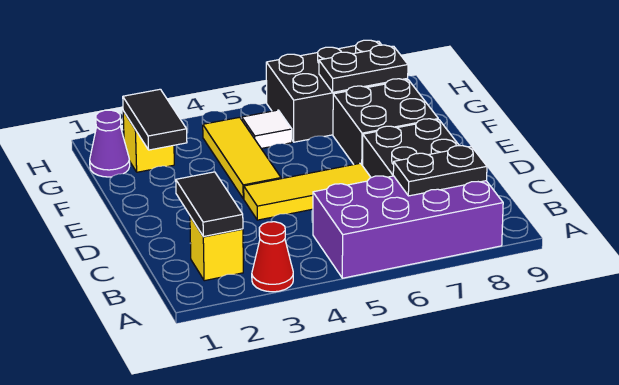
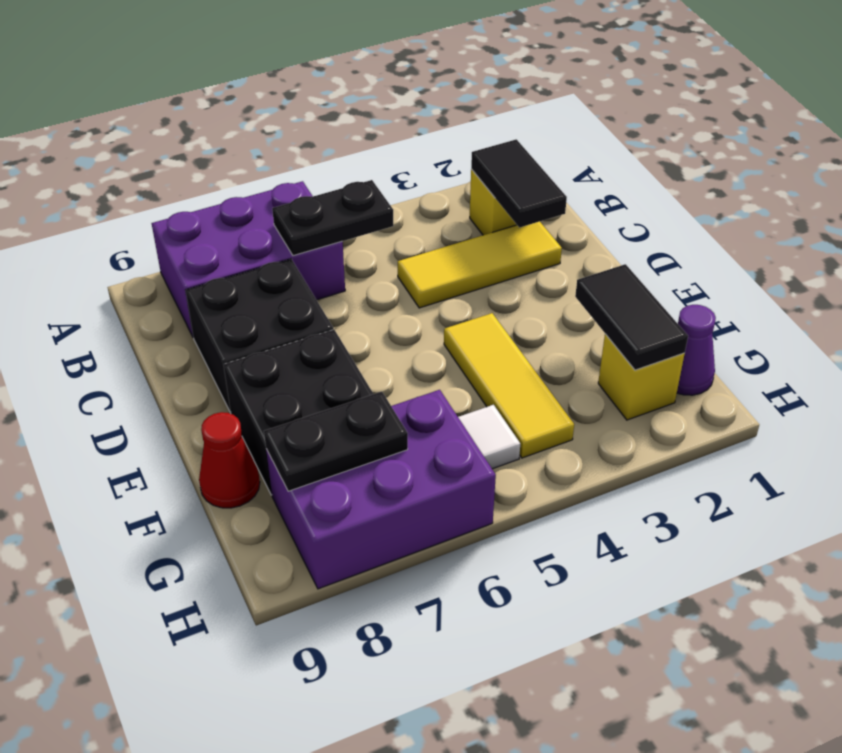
red 1x1 cone [252,222,293,292] -> red 1x1 cone moved to [199,412,260,508]
purple 2x4 brick [313,176,503,278] -> purple 2x3 brick [152,181,345,338]
black 1x2 plate [393,146,487,196] -> black 1x2 plate moved to [272,180,393,256]
yellow 1x3 tile [244,163,371,220] -> yellow 1x3 tile moved to [398,222,562,308]
black 2x3 brick [266,40,408,142] -> purple 2x3 brick [266,390,496,589]

